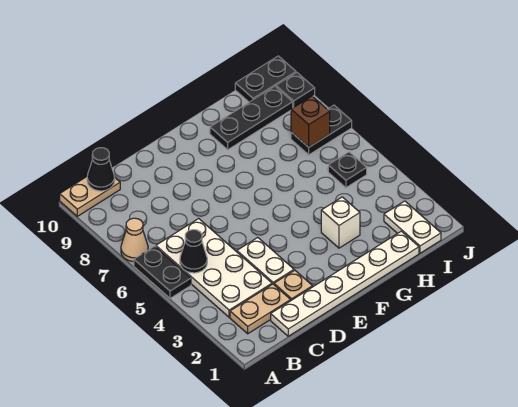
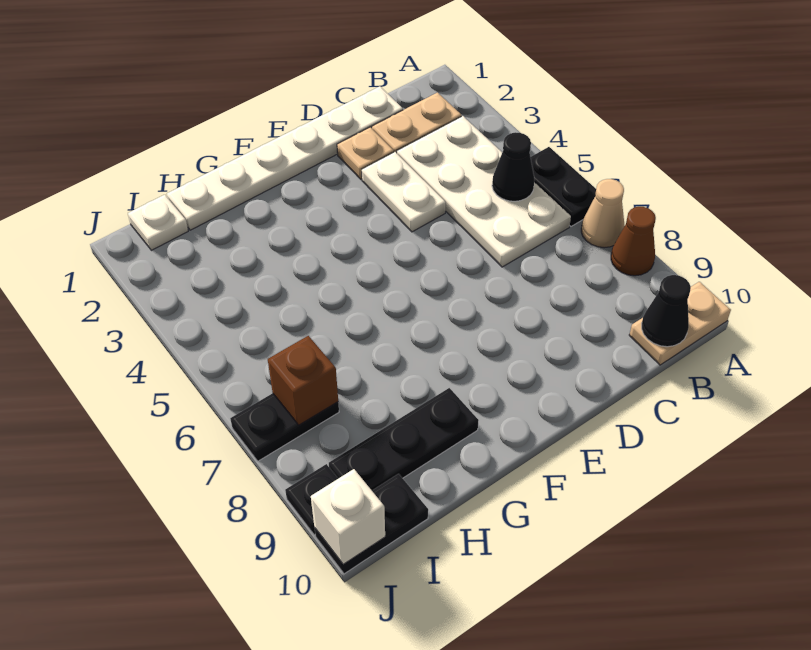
none -> brown 1x1 cone [611,207,656,276]
white 1x1 brick [321,197,360,248] -> white 1x1 brick moved to [311,469,385,564]
white 1x2 plate [384,201,441,253] -> white 1x1 plate [128,195,188,250]
black 1x1 plate [328,152,367,188] -> none

